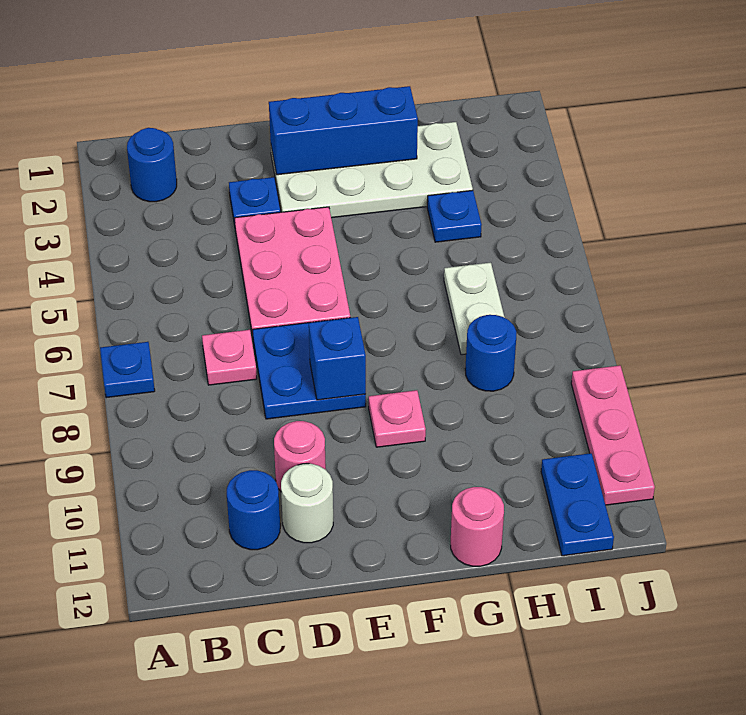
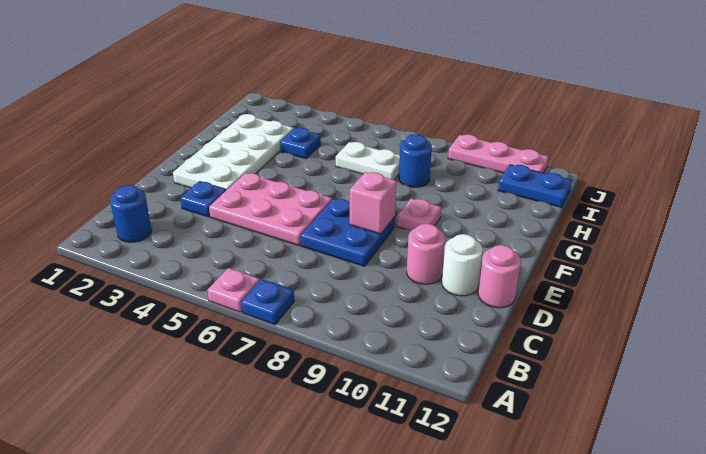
pink 1x1 plate [202,330,257,385] -> pink 1x1 plate moved to [207,268,260,312]
blue 1x1 round brick [227,470,280,550] -> none
blue 1x3 brick [269,86,418,175] -> none
blue 1x1 brick [309,317,366,400] -> pink 1x1 brick [350,172,396,234]
pink 1x1 round brick [451,487,504,566] -> pink 1x1 round brick moved to [478,245,521,308]

